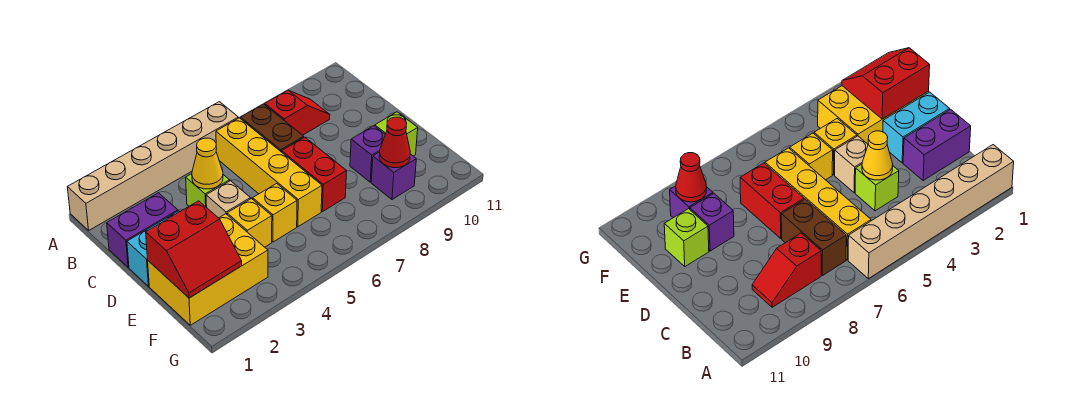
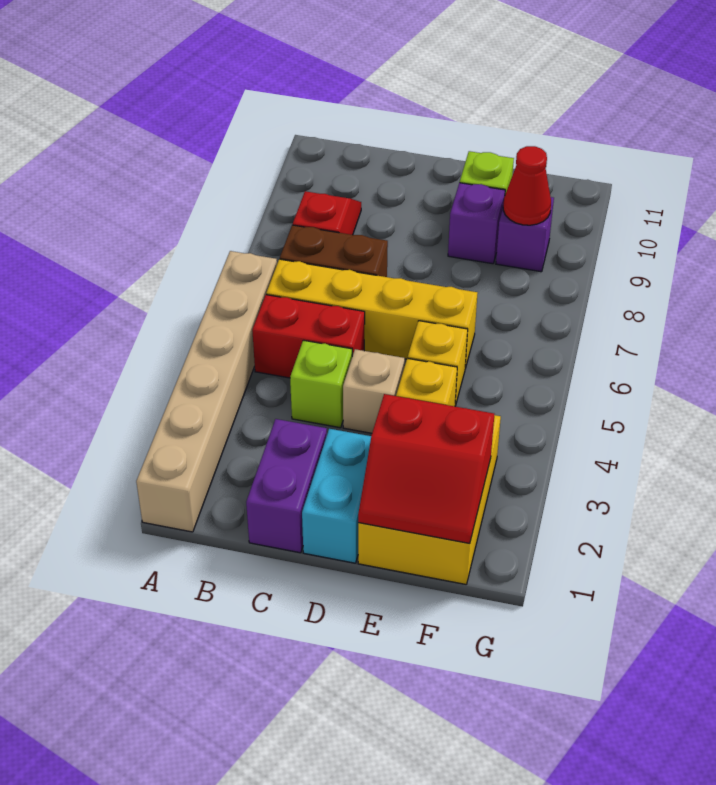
yellow 1x1 cone [192,138,223,189] -> none
red 1x2 brick [282,137,347,212] -> red 1x2 brick moved to [252,295,365,378]
red 2x2 slope [146,201,242,298] -> red 2x2 slope turned to [358,394,494,544]

